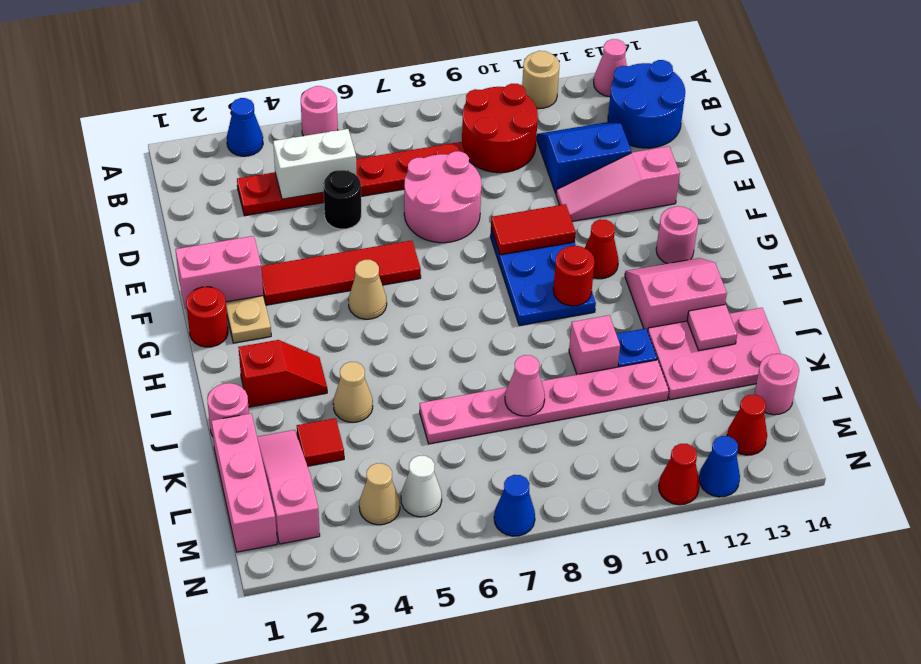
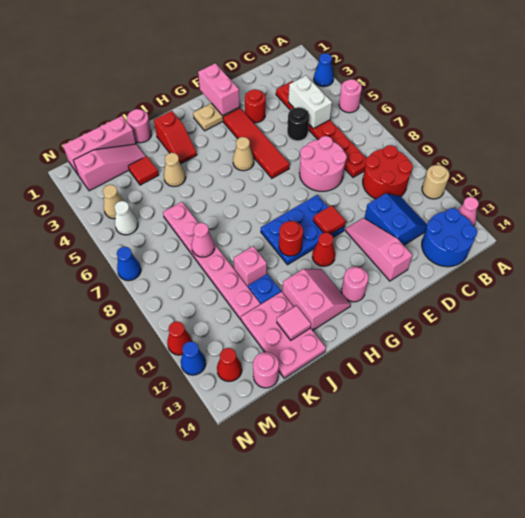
red 1x2 tile [491,204,576,255] -> red 1x1 tile [313,205,346,234]
red 1x1 round brick [186,287,228,347] -> red 1x1 round brick moved to [245,89,266,123]

